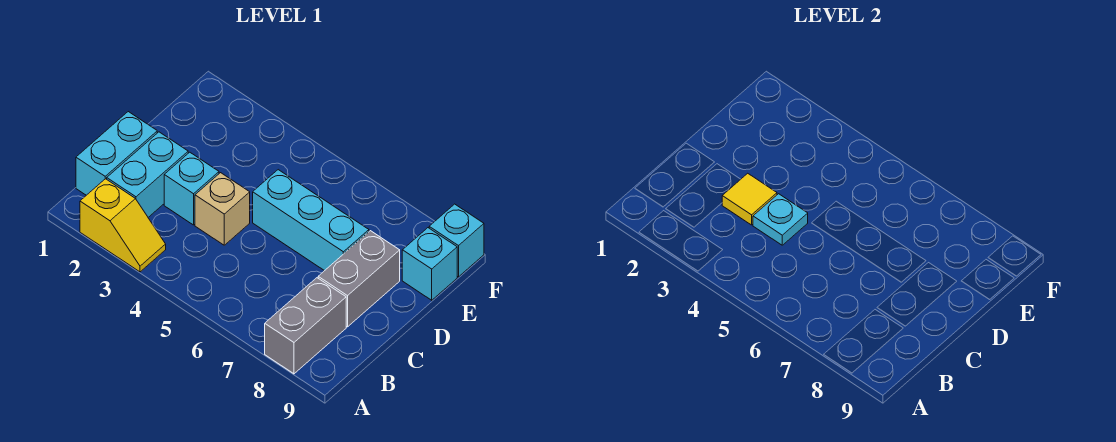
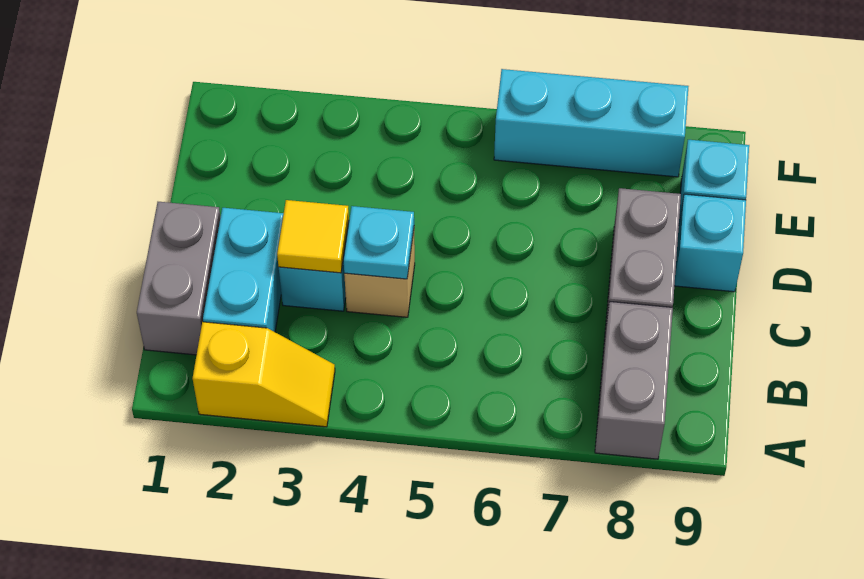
cyan 1x2 brick [76,112,157,195] -> grey 1x2 brick [137,202,221,355]
cyan 1x3 brick [253,170,369,271] -> cyan 1x3 brick moved to [494,69,689,177]
cyan 1x1 brick [429,204,484,277] -> cyan 1x1 brick moved to [674,194,746,292]

